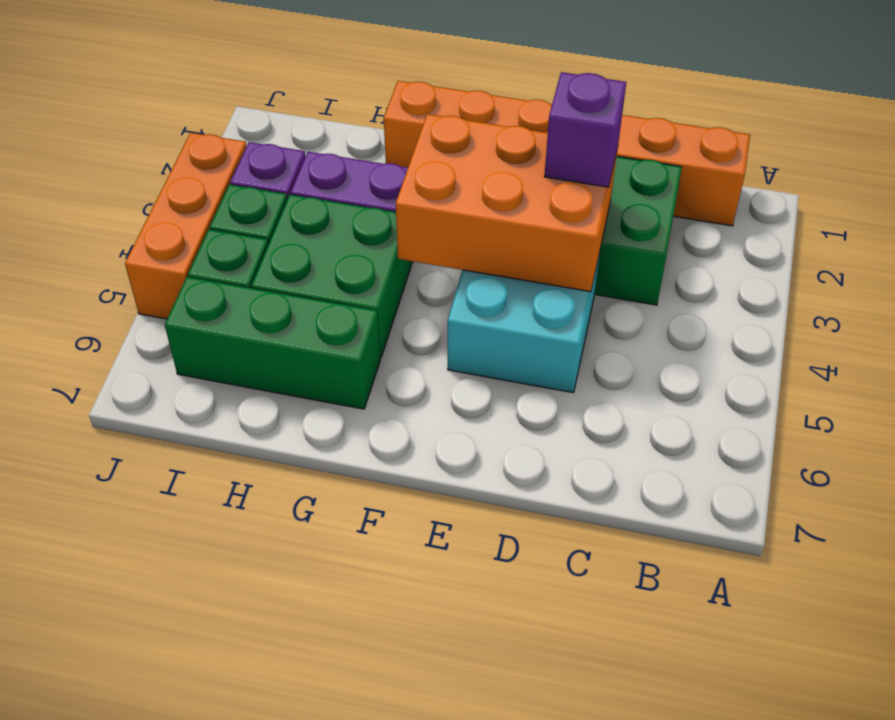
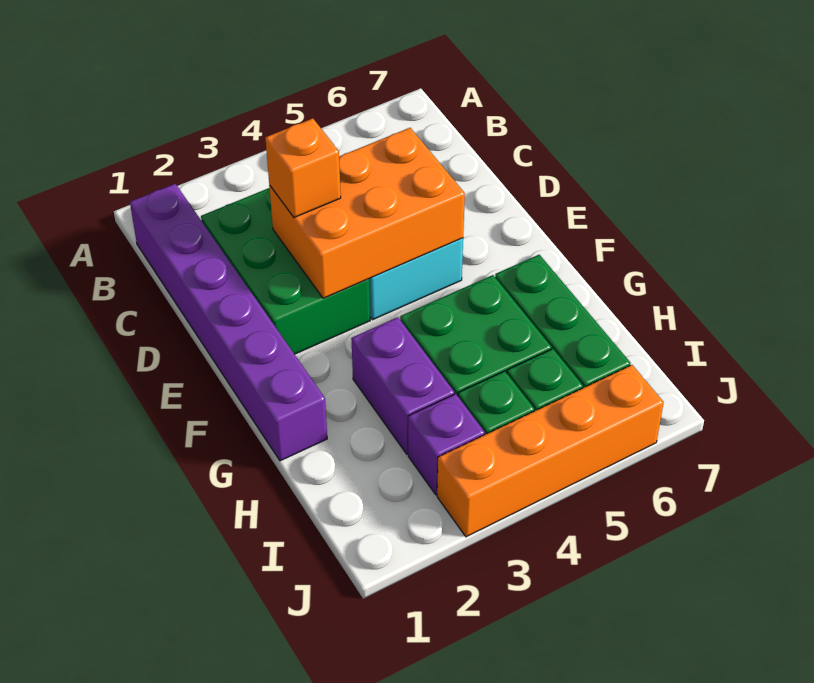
orange 1x6 brick [384,81,750,226] -> purple 1x6 brick [130,184,327,461]
orange 2x3 brick [396,114,618,292] -> orange 2x3 brick turned to [269,128,465,298]
purple 1x1 brick [544,72,626,187] -> orange 1x1 brick [265,118,341,218]
orange 1x3 brick [125,133,247,319] -> orange 1x4 brick [437,365,664,537]

